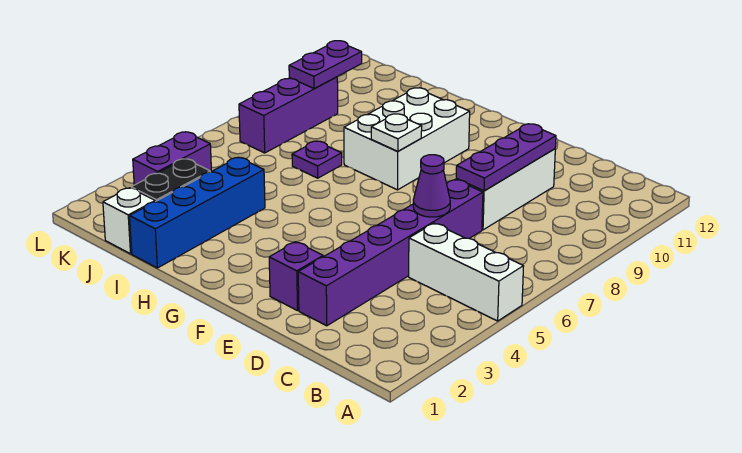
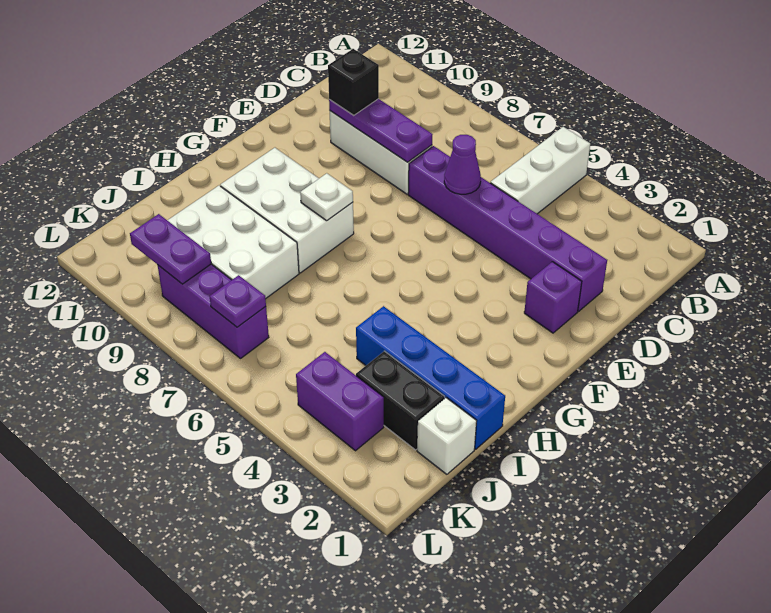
none -> black 1x1 brick [328,49,379,115]
purple 1x1 plate [292,141,342,178] -> purple 1x1 plate moved to [210,275,266,327]
none -> white 2x3 brick [167,186,299,299]

